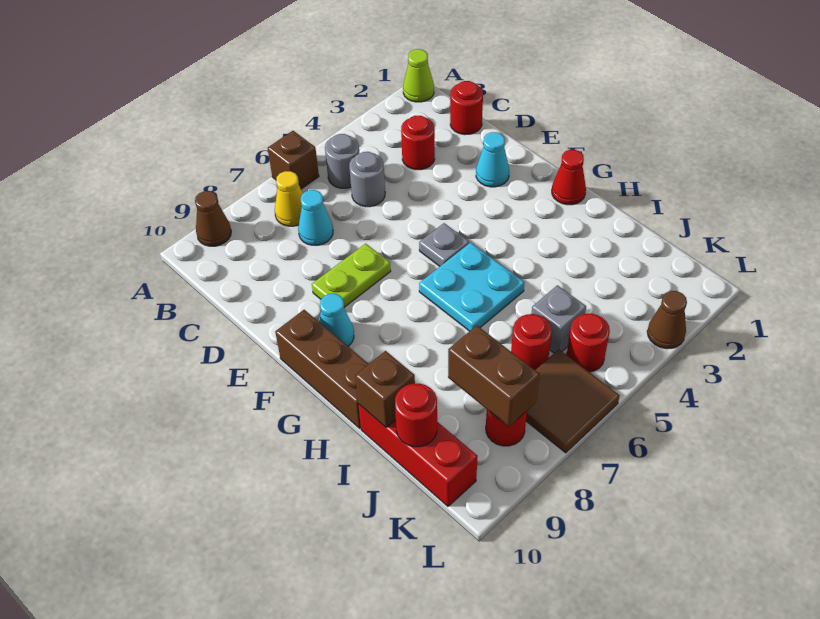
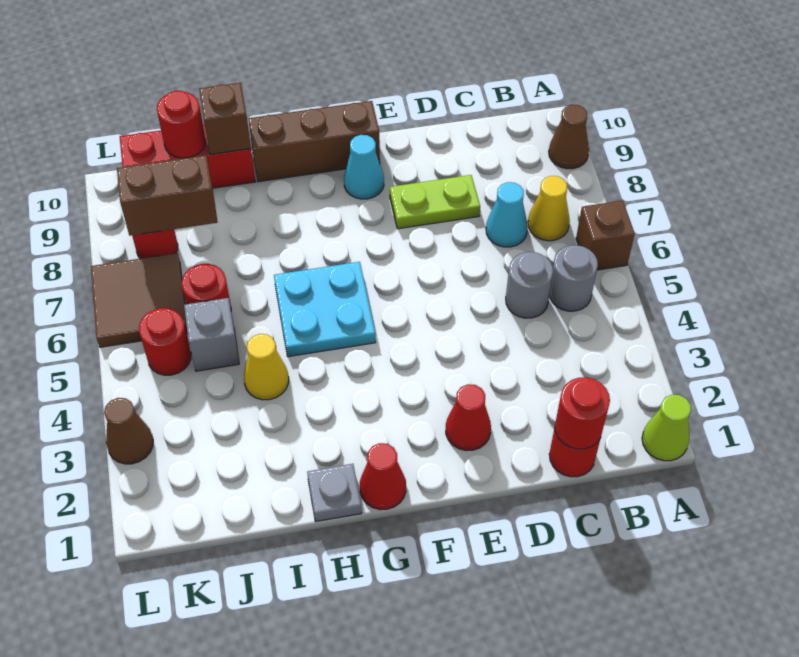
red 1x1 round brick [401,116,435,170] -> red 1x1 round brick moved to [555,377,610,449]
cyan 1x1 cone [476,132,509,187] -> red 1x1 cone [446,384,491,451]
lime 1x2 plate [312,243,391,307] -> lime 1x2 plate turned to [390,175,480,229]
grey 1x1 plate [419,223,469,266] -> grey 1x1 plate moved to [307,464,362,521]
none -> yellow 1x1 cone [244,334,289,400]

